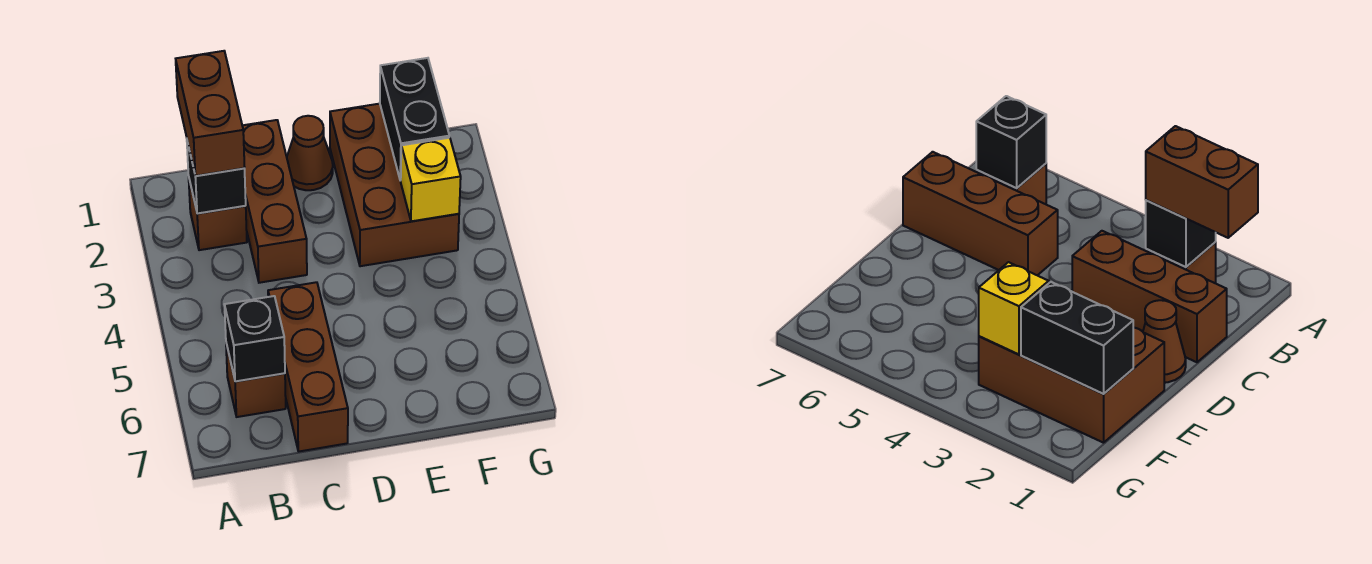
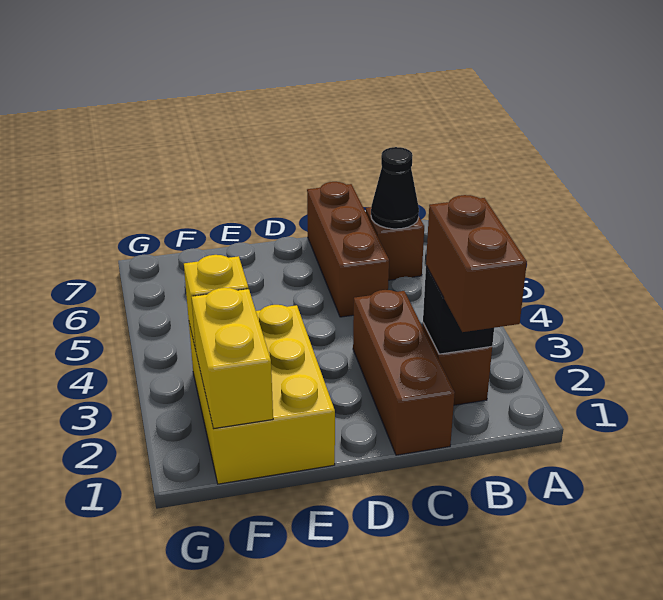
black 1x1 brick [224,296,285,381] -> black 1x1 cone [371,147,419,229]
brown 1x1 cone [287,116,333,190] -> none
brown 2x3 brick [330,104,459,266] -> yellow 2x3 brick [189,305,335,484]
black 1x2 brick [380,58,449,180] -> yellow 1x2 brick [192,288,273,429]

